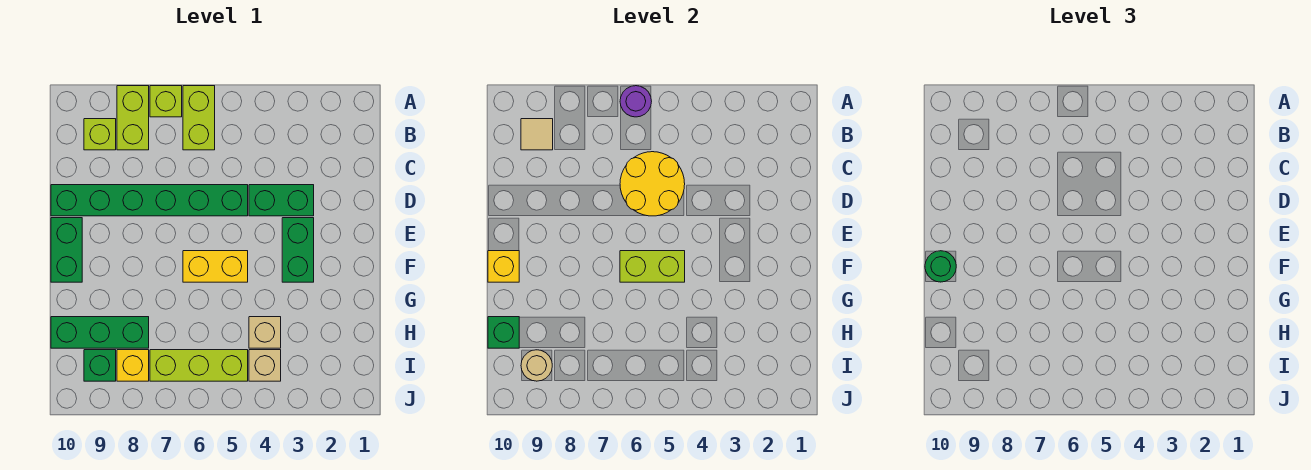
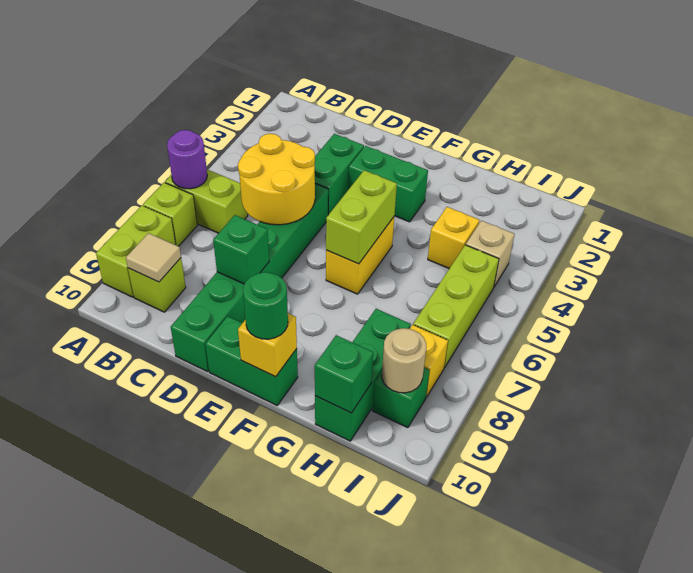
lime 1x2 brick [117,86,149,150] -> lime 1x2 brick turned to [96,206,176,297]
none -> green 1x1 brick [213,215,269,284]
tan 1x1 brick [249,317,281,348] -> yellow 1x1 brick [428,207,479,269]

